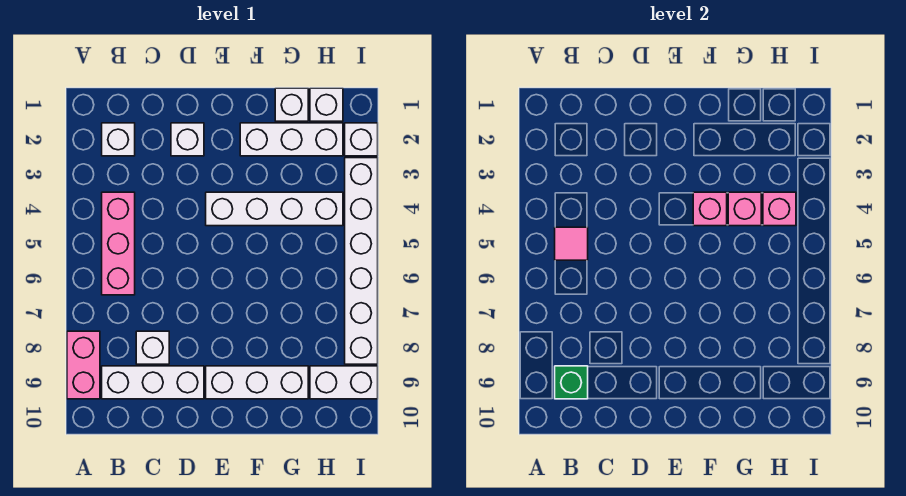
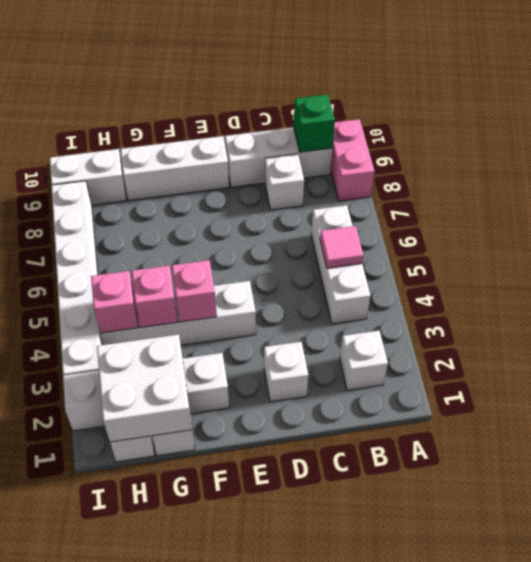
pink 1x3 brick [102,192,135,295] -> white 1x3 brick [311,205,370,324]
none -> white 2x2 brick [97,334,192,442]

